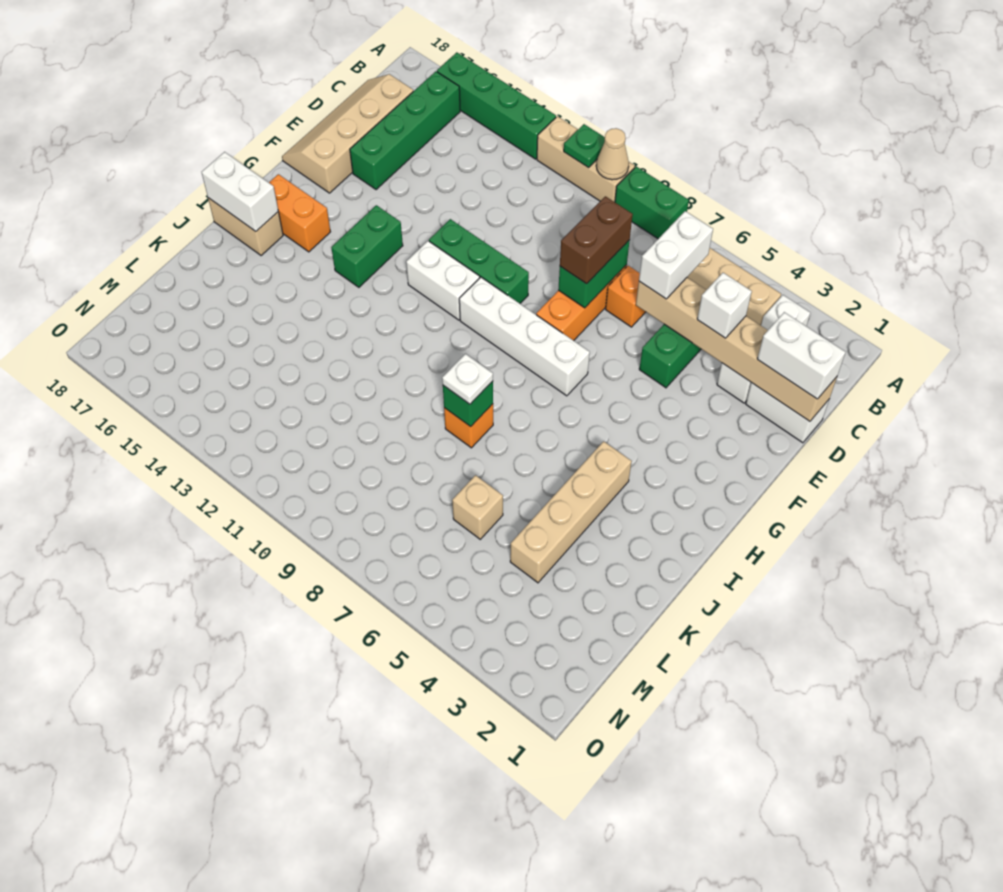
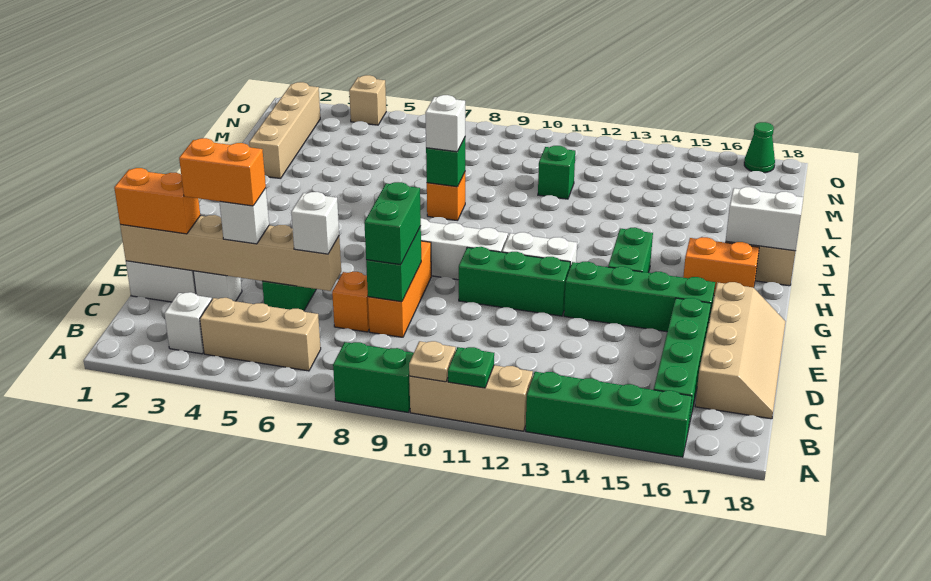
tan 1x1 cone [596,128,629,180] -> tan 1x1 plate [409,341,456,382]
white 1x2 brick [639,211,713,299] -> white 1x1 brick [291,192,339,254]
white 1x2 brick [757,312,845,399] -> orange 1x2 brick [114,168,200,234]
none -> orange 1x2 brick [179,138,266,206]
brown 1x2 brick [560,196,633,284] -> green 1x2 brick [364,182,421,265]
none -> green 1x4 brick [564,262,715,332]
tan 1x4 brick [510,441,632,583] -> tan 1x4 brick moved to [249,82,320,179]
white 1x1 plate [442,354,493,404] -> white 1x1 brick [425,95,465,152]
tan 1x1 brick [452,475,503,539] -> tan 1x1 brick moved to [349,75,386,125]
none -> green 1x1 brick [538,146,575,199]
none -> green 1x1 cone [744,122,775,173]

